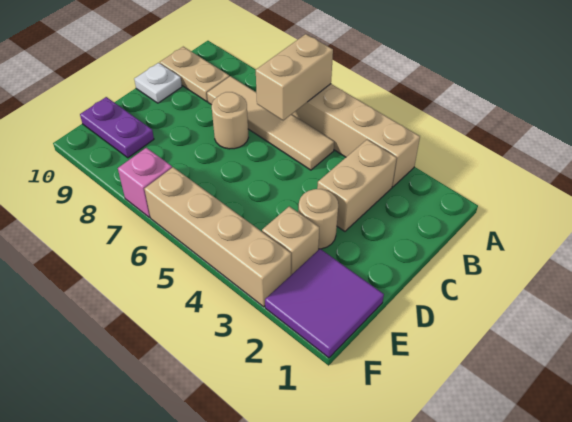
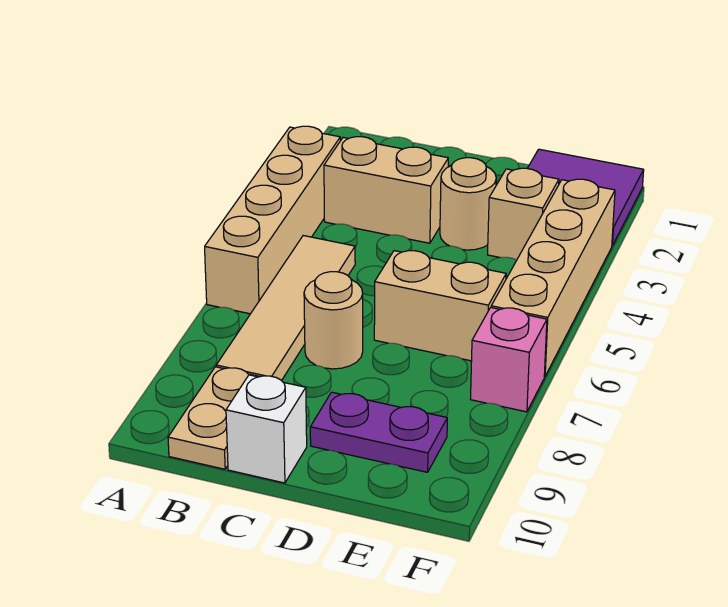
tan 1x2 brick [256,34,333,120] -> tan 1x2 brick moved to [374,251,506,361]
white 1x1 plate [134,63,182,103] -> white 1x1 brick [226,375,307,483]
purple 1x2 plate [80,97,154,158] -> purple 1x2 plate turned to [310,392,447,472]

